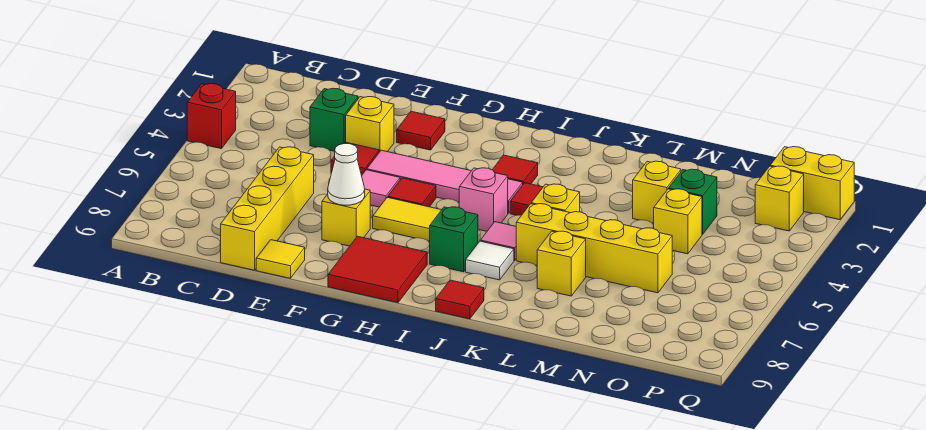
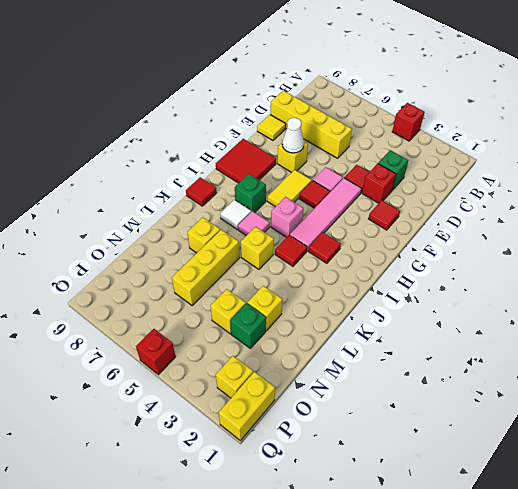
yellow 1x1 brick [346,97,394,152] -> red 1x1 brick [362,164,396,203]
yellow 1x4 brick [516,204,672,293] -> yellow 1x3 brick [172,230,240,306]
none -> red 1x1 brick [136,329,176,375]

